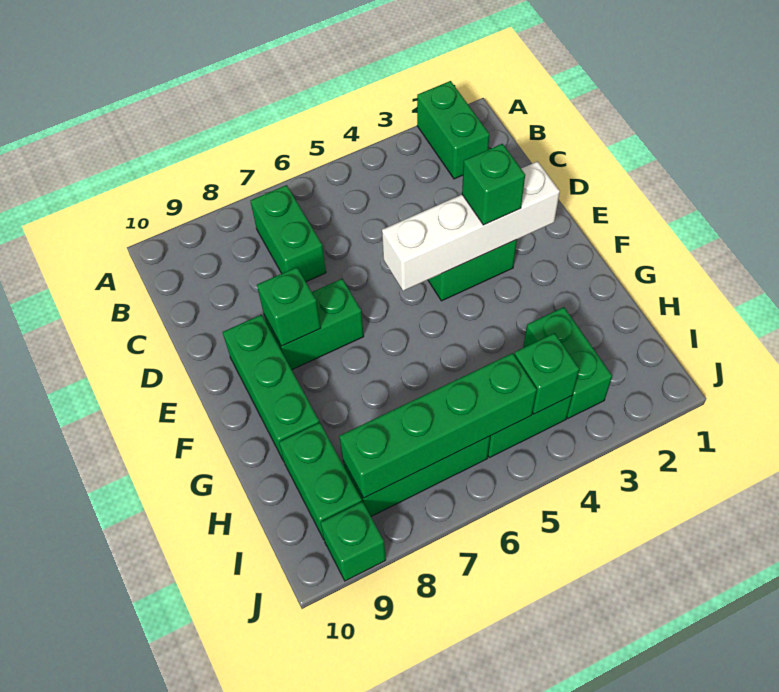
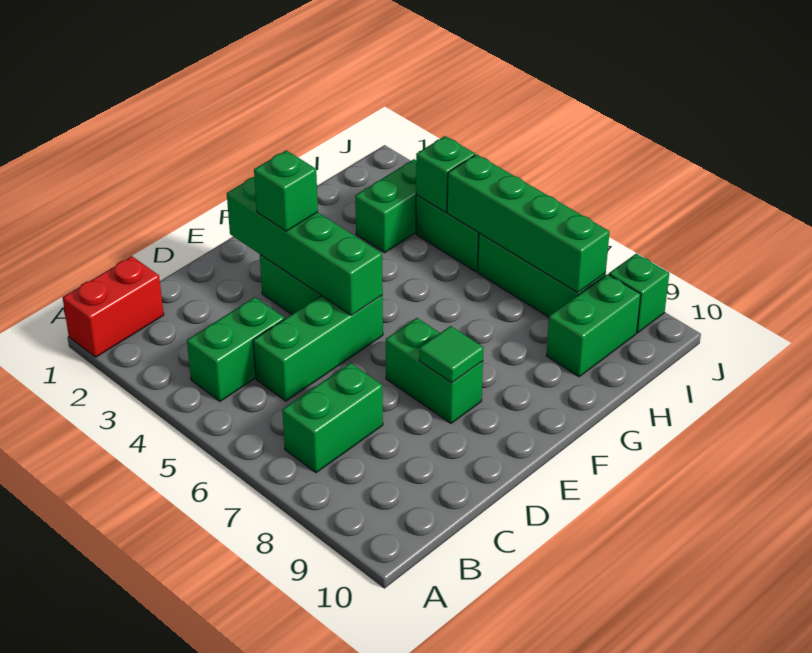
none -> red 1x2 brick [62,256,164,357]
green 1x2 brick [417,81,489,179] -> green 1x2 brick moved to [187,297,284,401]
white 1x4 brick [382,162,560,291] -> green 1x4 brick [227,177,383,315]
green 1x1 brick [257,267,321,346] -> green 1x1 tile [419,326,484,383]
green 1x3 brick [223,315,319,461] -> green 1x3 brick moved to [253,296,383,401]

